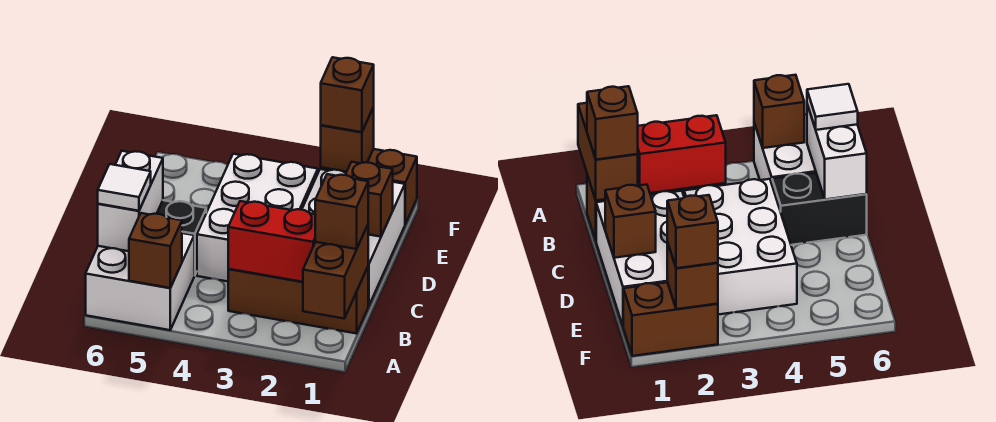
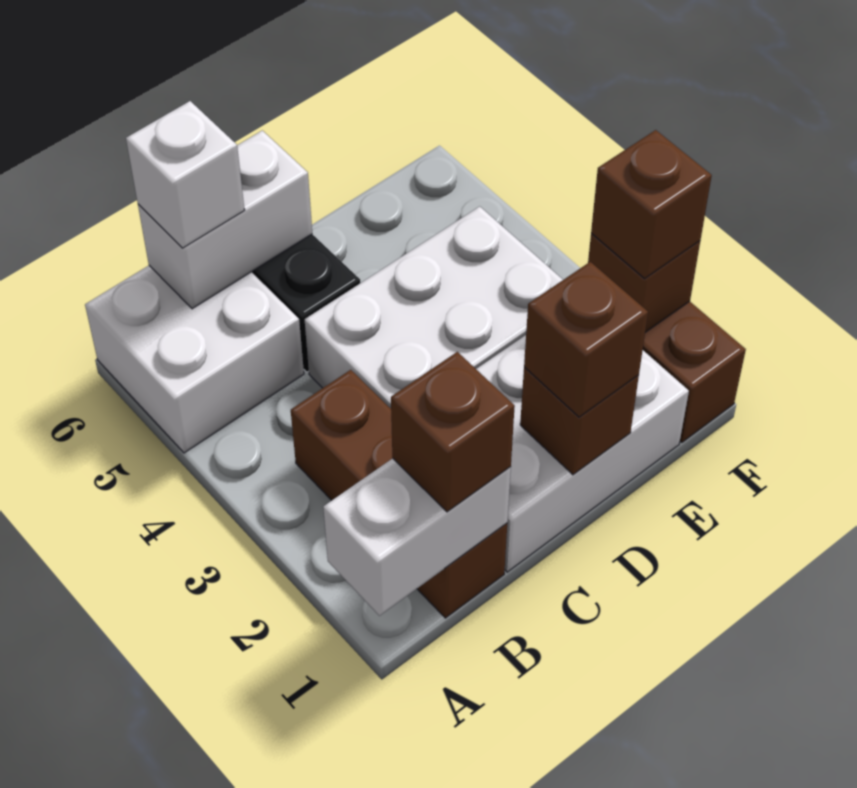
brown 1x2 brick [303,225,368,318] -> white 1x2 brick [323,458,511,616]
brown 1x1 brick [129,213,182,288] -> brown 1x1 brick moved to [524,262,648,417]
red 1x2 brick [228,201,315,282] -> none
white 1x1 tile [98,164,151,211] -> white 1x1 brick [126,101,245,248]

